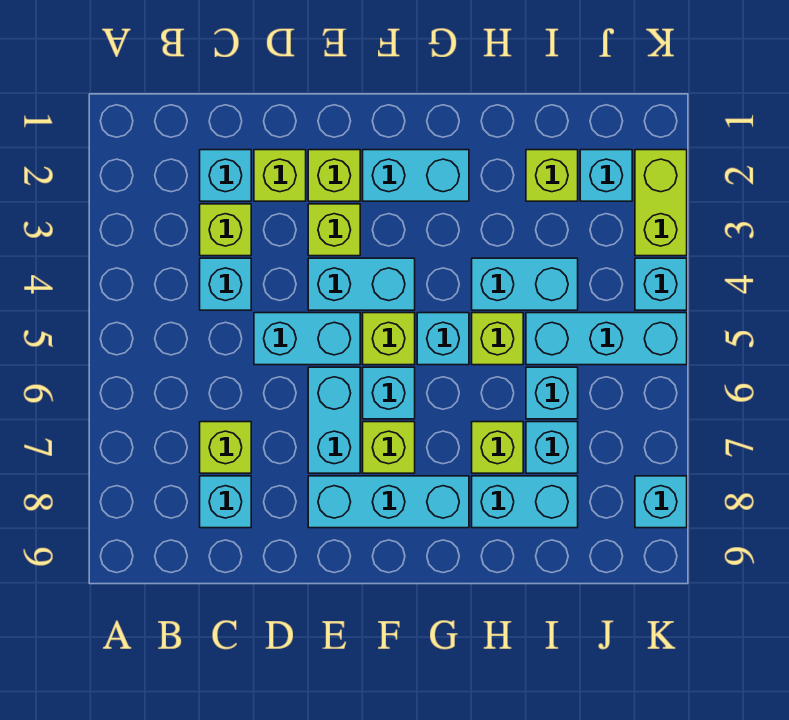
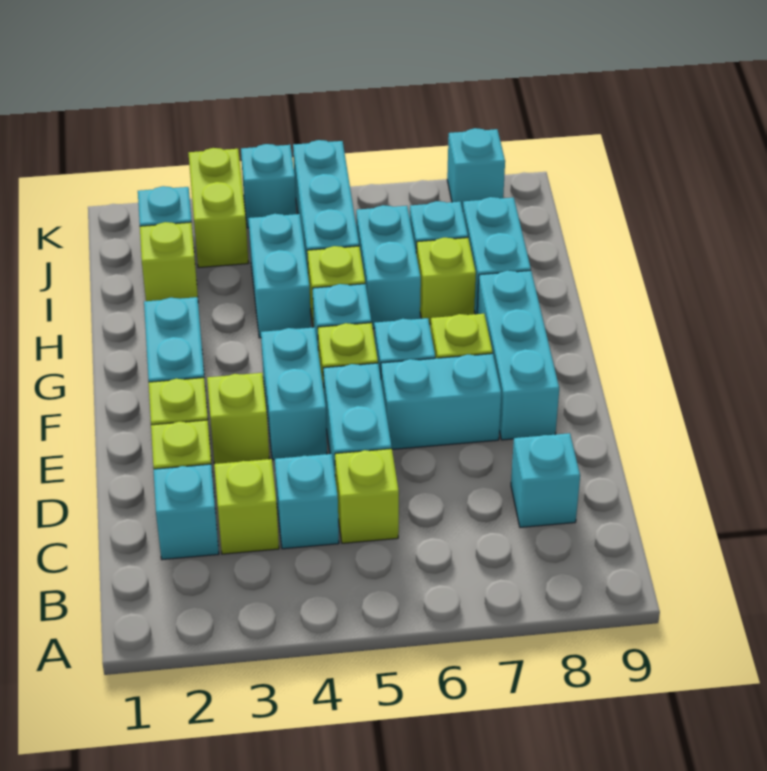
lime 1x1 brick [200,422,251,473] -> lime 1x1 brick moved to [335,449,399,543]
cyan 1x1 brick [526,367,578,419] -> cyan 1x2 brick [356,205,421,329]
lime 1x2 brick [635,150,687,256] -> lime 1x2 brick turned to [188,148,248,268]

